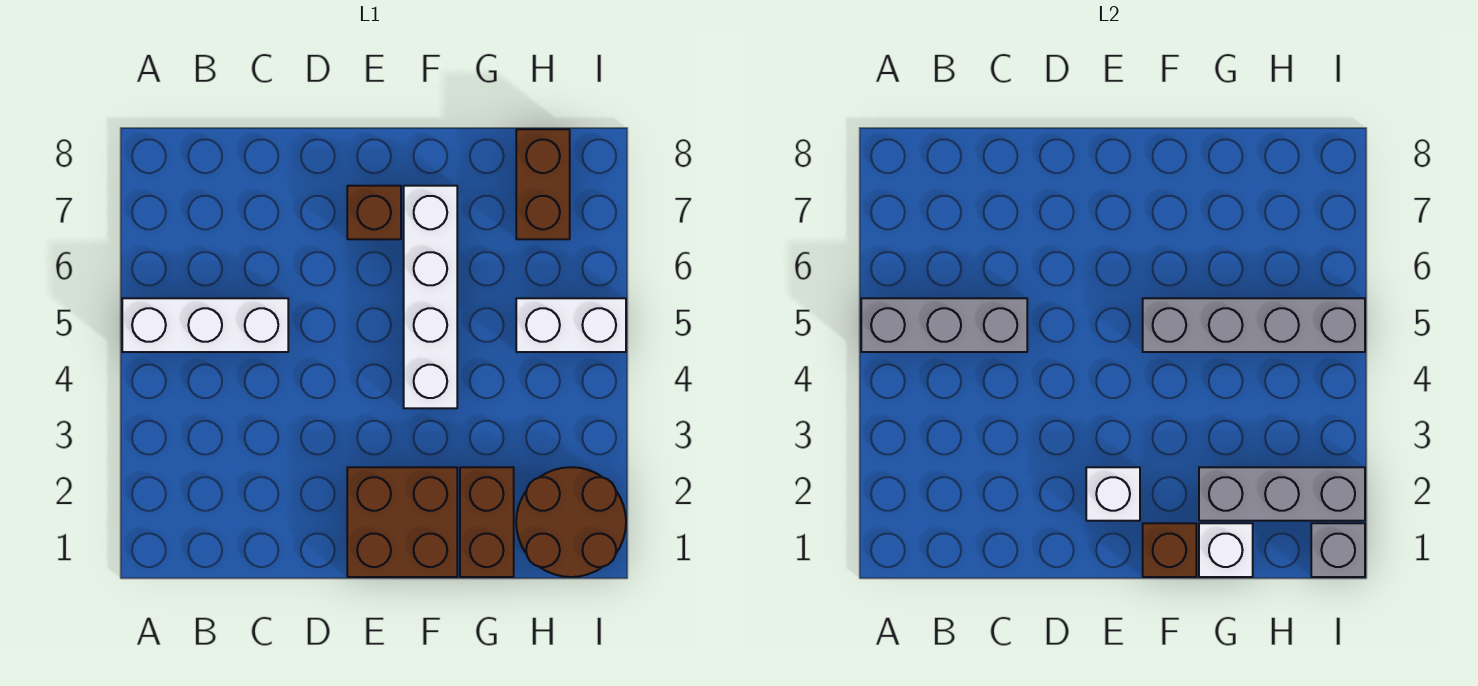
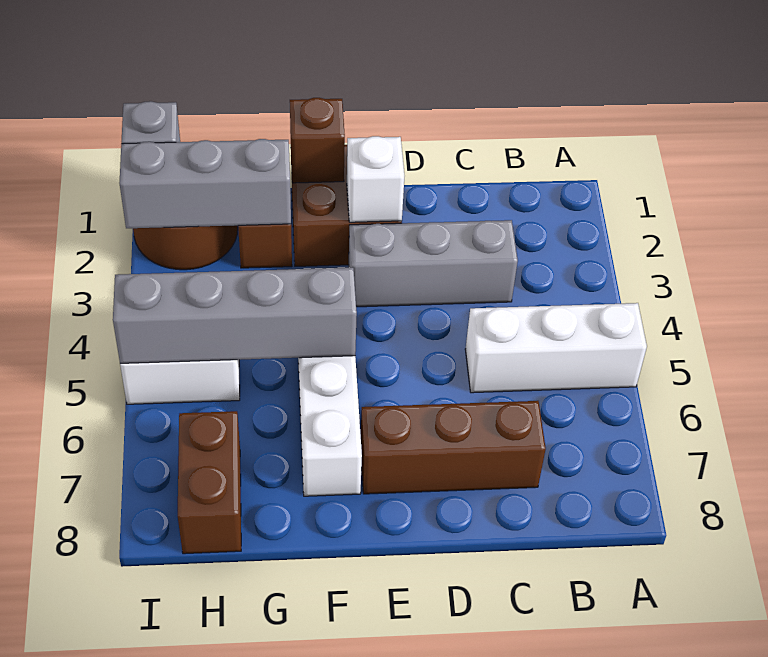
grey 1x3 brick [861,298,1027,352] -> grey 1x3 brick moved to [349,220,518,307]
brown 1x1 brick [347,186,401,239] -> brown 1x3 brick [361,401,546,494]
white 1x1 brick [1199,523,1253,577] -> none

